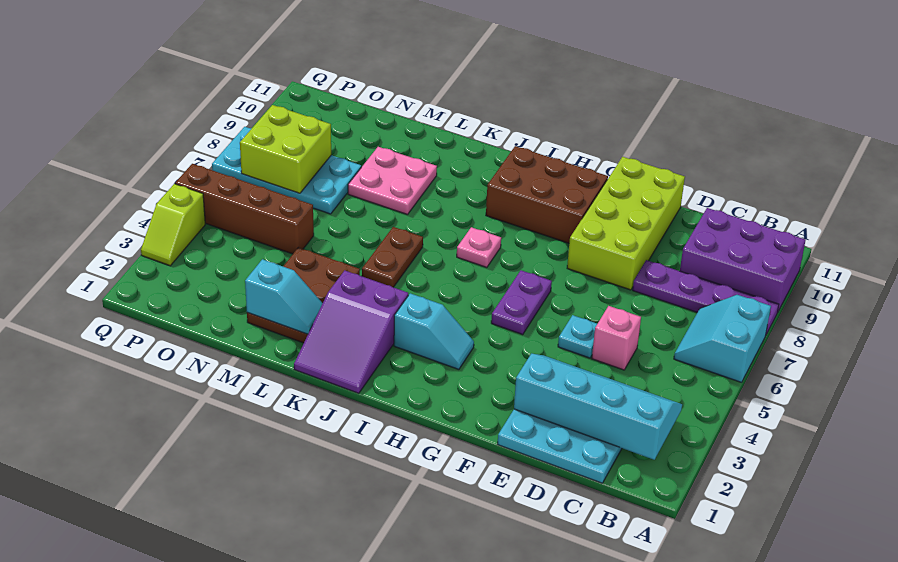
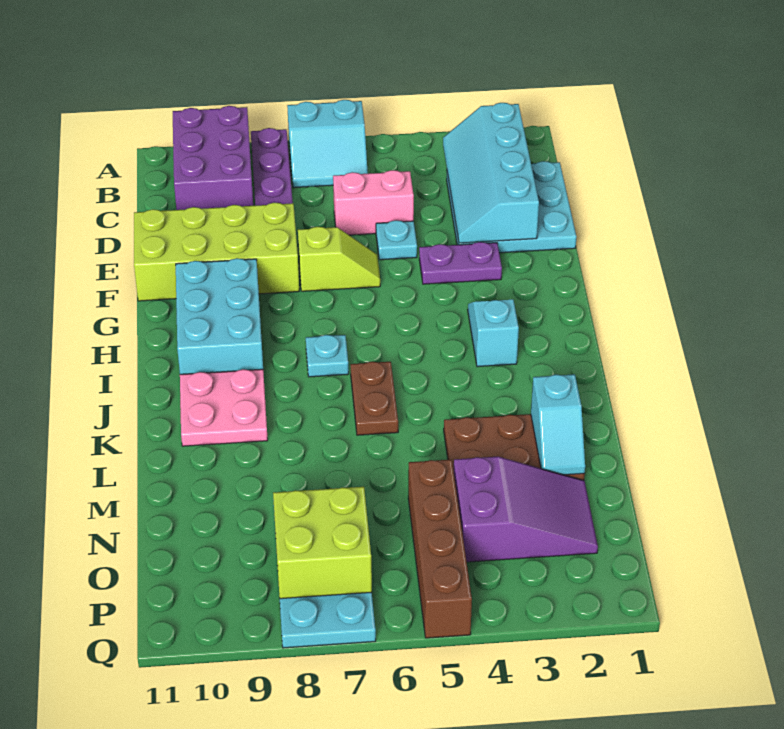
pink 1x1 brick [592,306,641,370] -> pink 1x2 brick [333,170,414,235]
purple 1x2 plate [491,270,552,335] -> purple 1x2 plate moved to [419,242,502,284]
brown 2x3 brick [486,146,608,243] -> cyan 2x3 brick [176,258,263,374]
pink 1x1 plate [457,227,501,267] -> cyan 1x1 plate [306,335,349,377]
purple 2x3 slope [294,270,408,393] -> purple 2x3 slope moved to [454,457,598,562]
brown 1x2 plate [362,227,423,287] -> brown 1x2 plate turned to [351,362,398,435]
cyan 1x2 slope [245,259,323,334] -> cyan 1x2 slope turned to [531,374,585,475]
pink 2x2 plate [348,147,437,215] -> pink 2x2 plate moved to [180,369,268,446]
lime 1x2 slope [141,184,205,266] -> lime 1x2 slope moved to [298,227,380,291]

